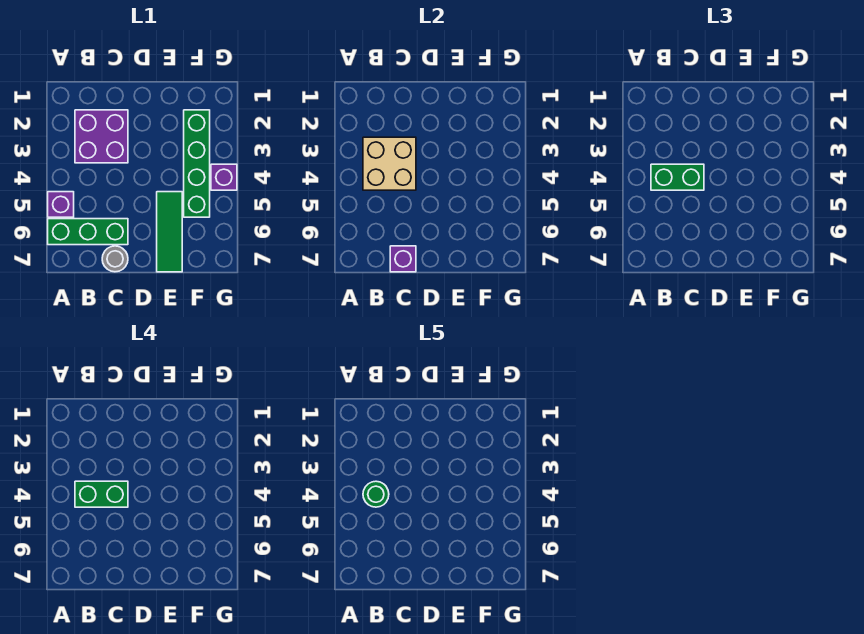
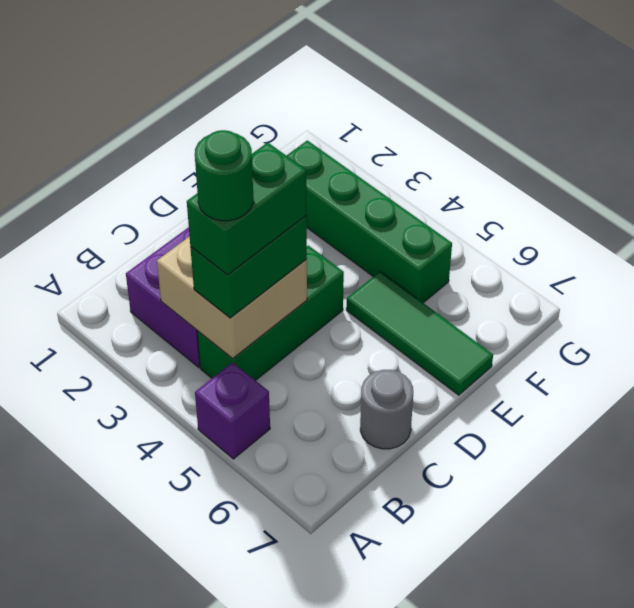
green 1x3 brick [48,219,128,245] -> green 1x3 brick moved to [197,245,344,381]
purple 1x1 brick [390,246,416,272] -> none
purple 1x1 brick [211,164,237,190] -> none

